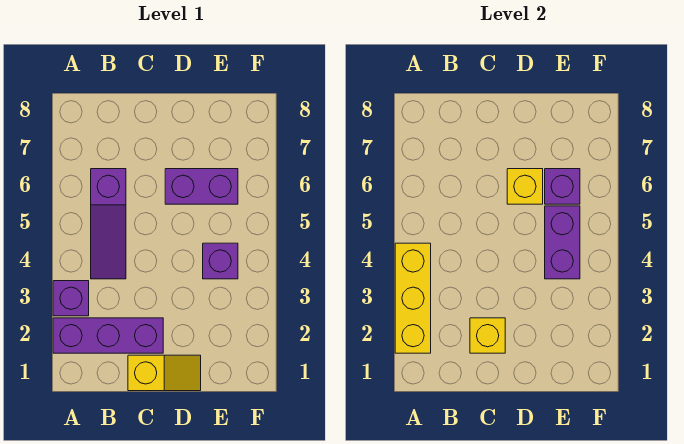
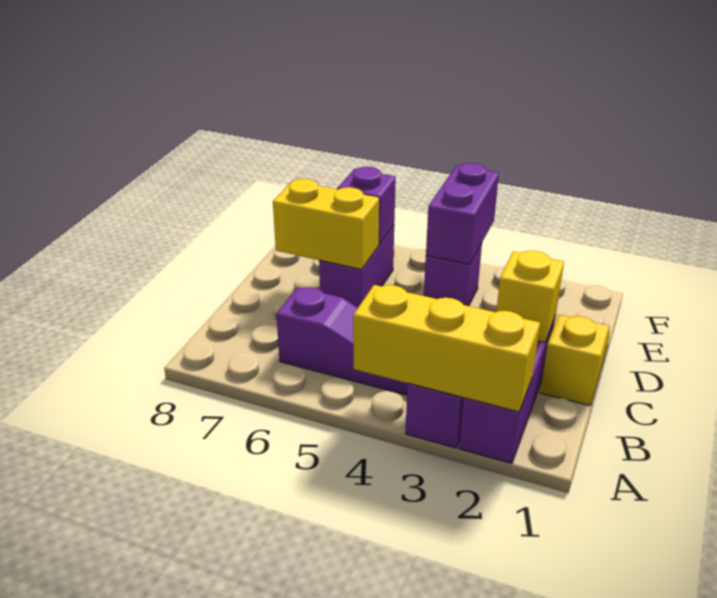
yellow 1x1 brick [507,169,543,204] -> yellow 1x2 brick [273,179,379,270]
purple 1x2 brick [545,206,580,279] -> purple 1x2 brick turned to [426,163,499,265]

